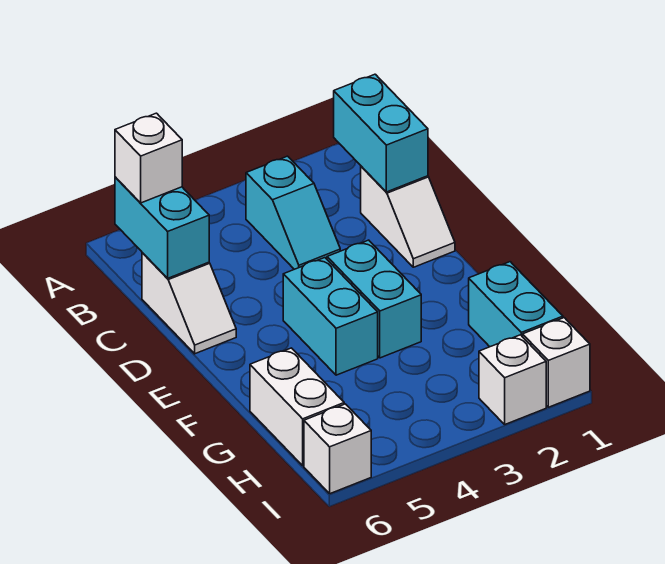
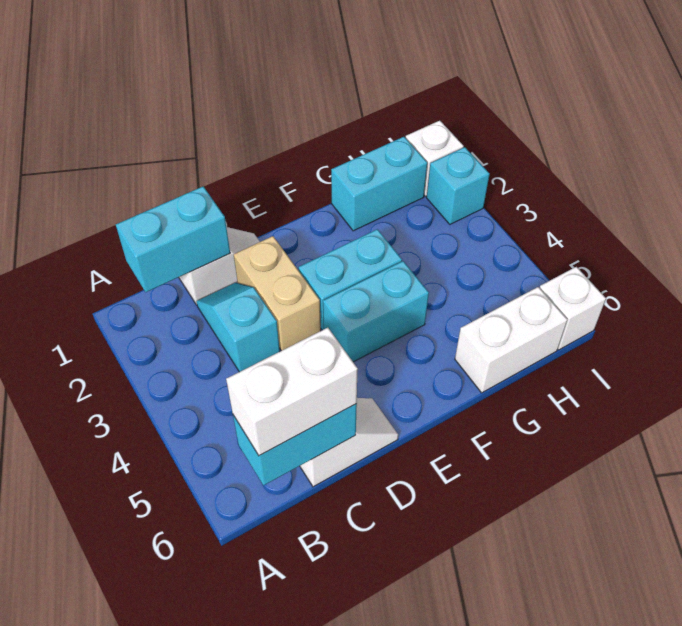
cyan 1x2 slope [246,156,340,269] -> cyan 1x2 slope turned to [196,283,280,372]
white 1x1 brick [115,113,182,203] -> white 1x2 brick [226,328,358,456]
none -> tan 1x2 brick [234,236,321,351]
white 1x1 brick [479,335,546,424] -> cyan 1x1 brick [427,147,489,224]

